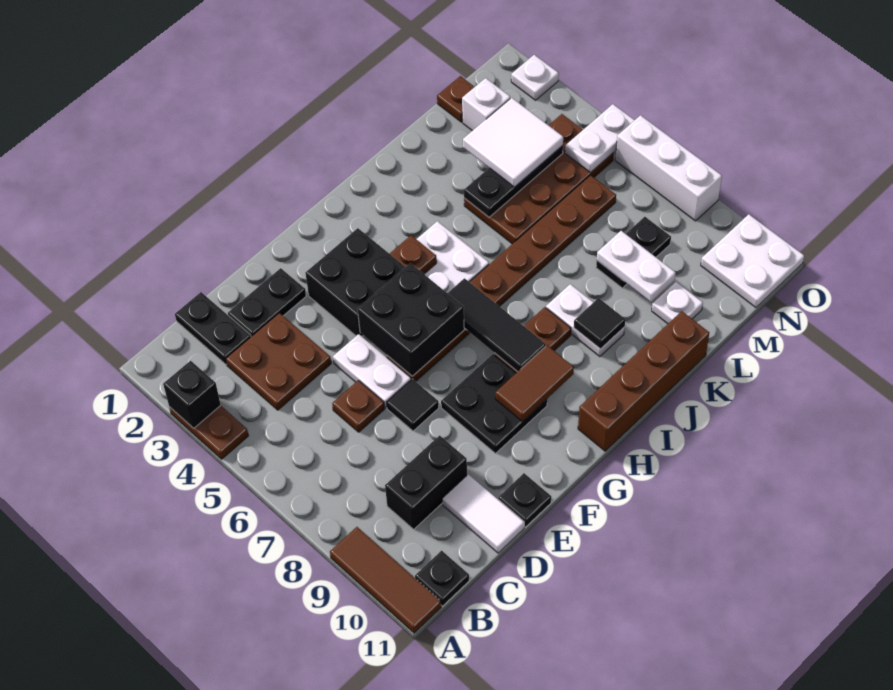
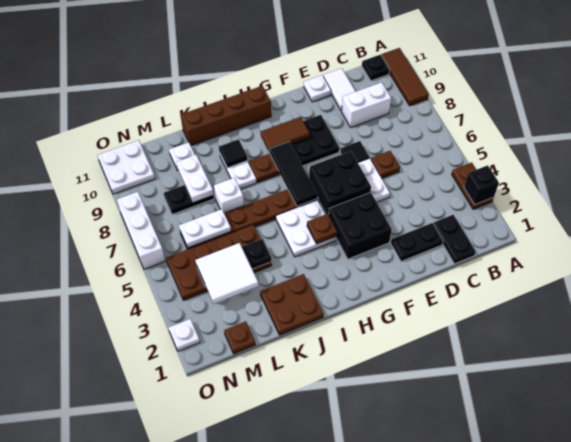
brown 2x2 plate [226,313,331,410] -> brown 2x2 plate moved to [260,274,324,335]
black 1x2 brick [385,436,467,529] -> white 1x2 brick [342,82,391,127]
black 1x1 plate [498,473,551,527] -> white 1x1 plate [304,75,331,102]
white 1x1 brick [462,78,510,131] -> white 1x1 brick moved to [214,178,244,213]
white 1x2 plate [565,104,634,172] -> white 1x2 plate moved to [179,209,231,248]

